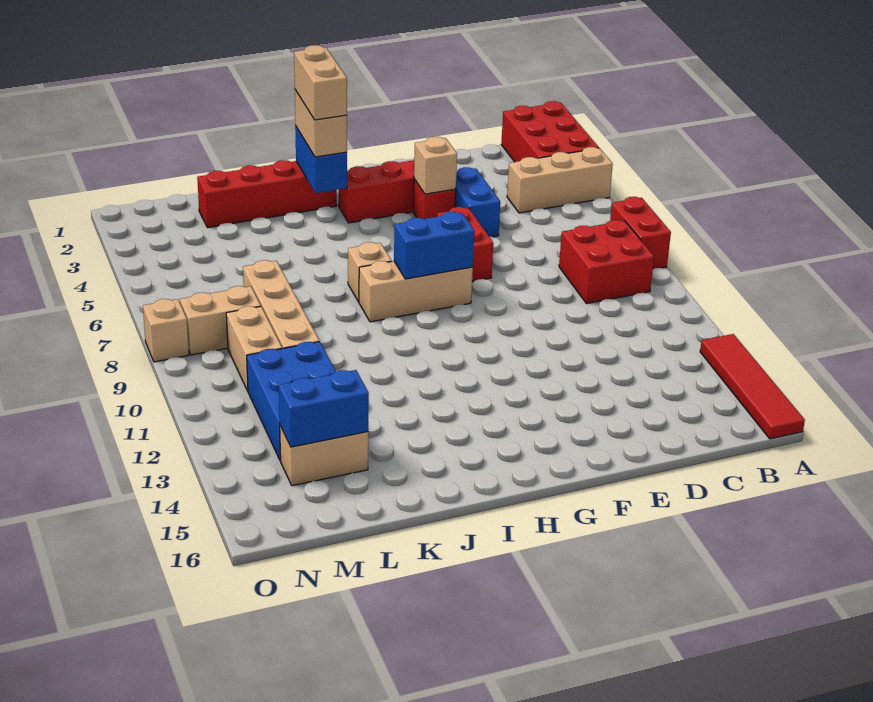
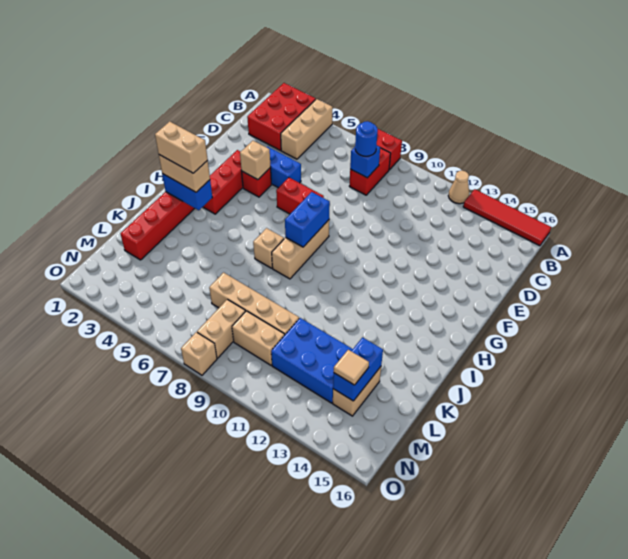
red 2x3 brick [501,101,599,162] -> red 2x3 brick turned to [247,83,316,150]
none -> tan 1x1 cone [448,171,469,204]
red 2x2 brick [559,220,654,304] -> red 1x2 brick [349,148,391,195]
none -> blue 1x1 brick [350,146,380,178]
none -> blue 1x1 round brick [355,121,378,156]
none -> tan 1x1 tile [334,350,369,385]

